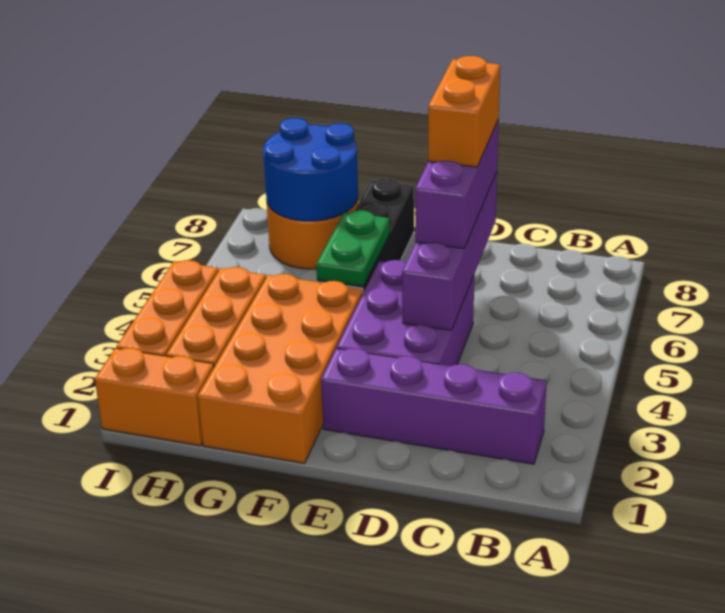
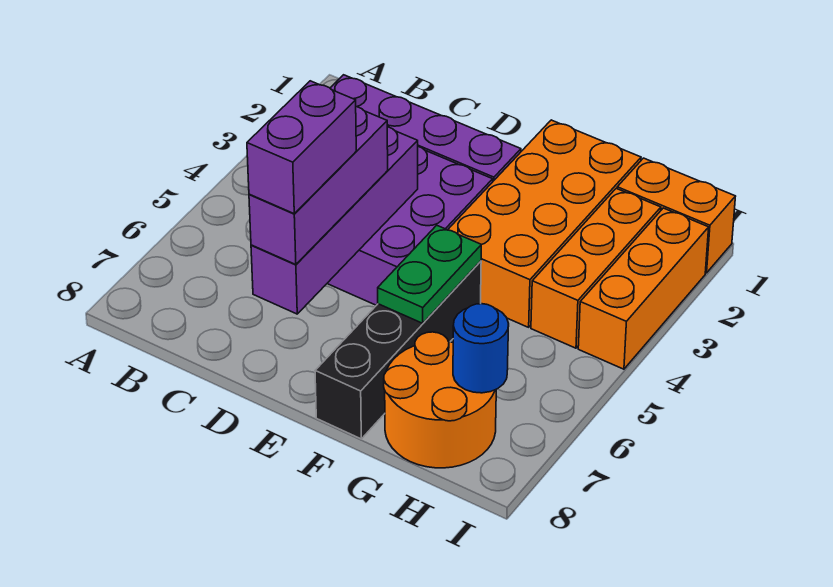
orange 1x2 brick [428,56,500,167] -> purple 1x2 brick [247,81,356,214]
blue 2x2 round brick [263,118,358,221] -> blue 1x1 round brick [453,304,509,393]

